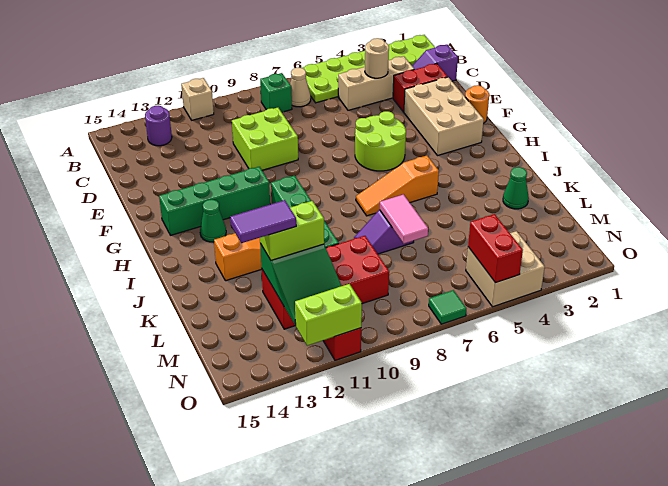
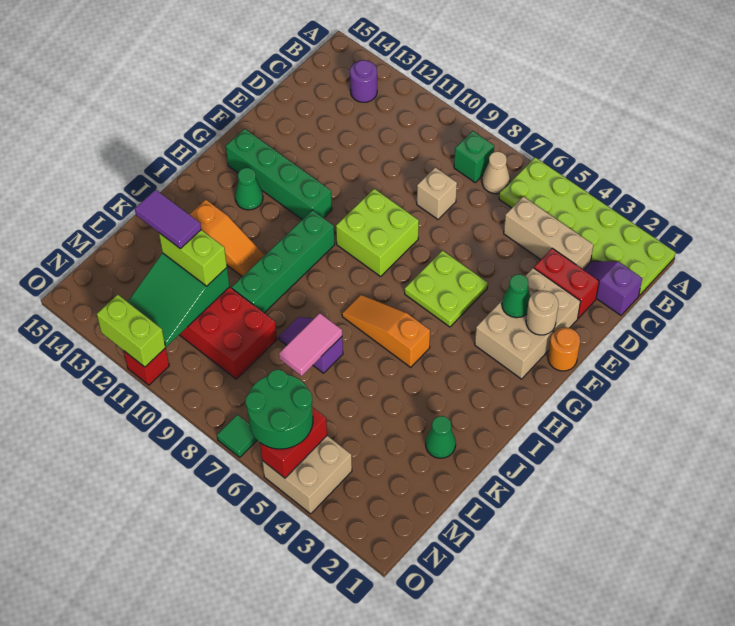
tan 1x1 brick [181,78,214,120] -> tan 1x1 brick moved to [417,167,457,219]
tan 1x1 round brick [365,38,389,78] -> tan 1x1 round brick moved to [526,291,559,335]
lime 2x2 brick [232,108,298,170] -> lime 2x2 brick moved to [336,189,419,276]
none -> green 1x1 cone [502,274,530,318]
lime 2x2 round brick [355,111,406,171] -> lime 2x2 plate [405,251,488,327]
none -> green 2x2 round brick [245,370,313,449]

